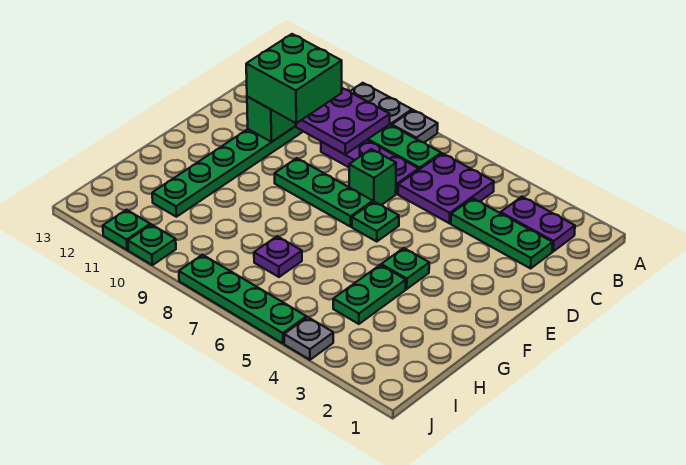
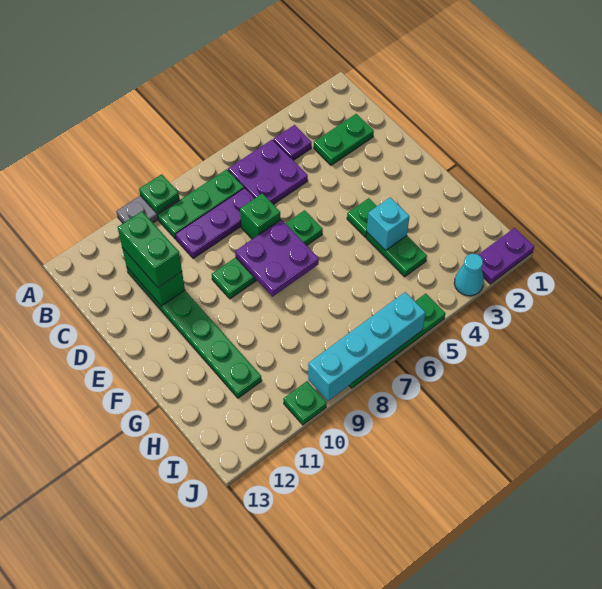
grey 1x1 plate [392,110,438,143] -> none
purple 1x2 plate [501,197,575,251] -> purple 1x2 plate moved to [478,228,534,284]
purple 2x2 plate [296,88,390,154] -> purple 2x2 plate moved to [235,220,319,297]
green 1x3 plate [451,198,553,268] -> green 1x2 plate [314,114,374,165]
green 2x2 brick [246,34,342,123] -> green 1x2 brick [118,211,182,287]
none -> cyan 1x1 brick [367,197,409,251]
purple 1x1 plate [254,236,302,277] -> purple 1x1 plate moved to [273,125,312,160]
none -> cyan 1x1 cone [454,254,484,296]
grey 1x1 plate [284,317,333,360] -> none
none -> cyan 1x4 brick [308,292,425,401]
green 1x1 plate [103,210,150,250] -> green 1x1 plate moved to [139,174,179,213]

